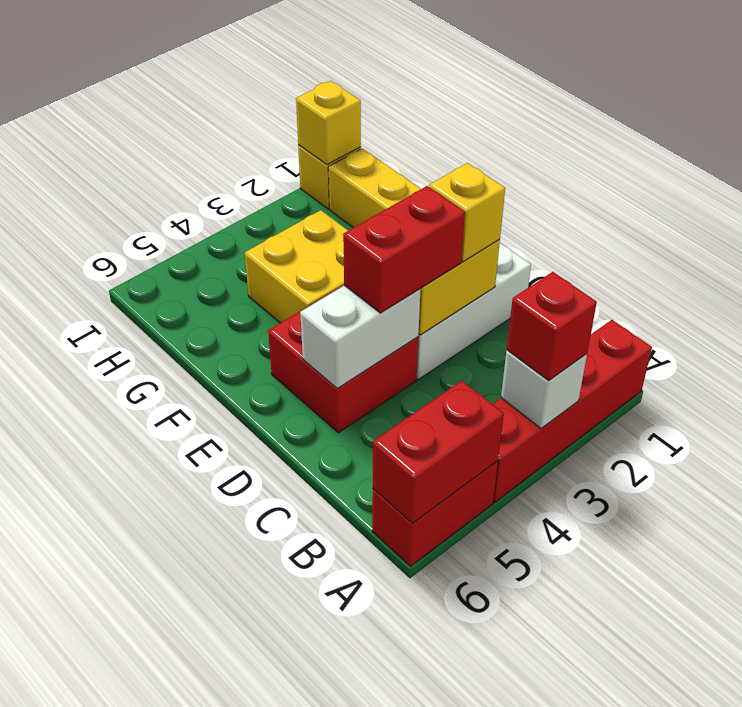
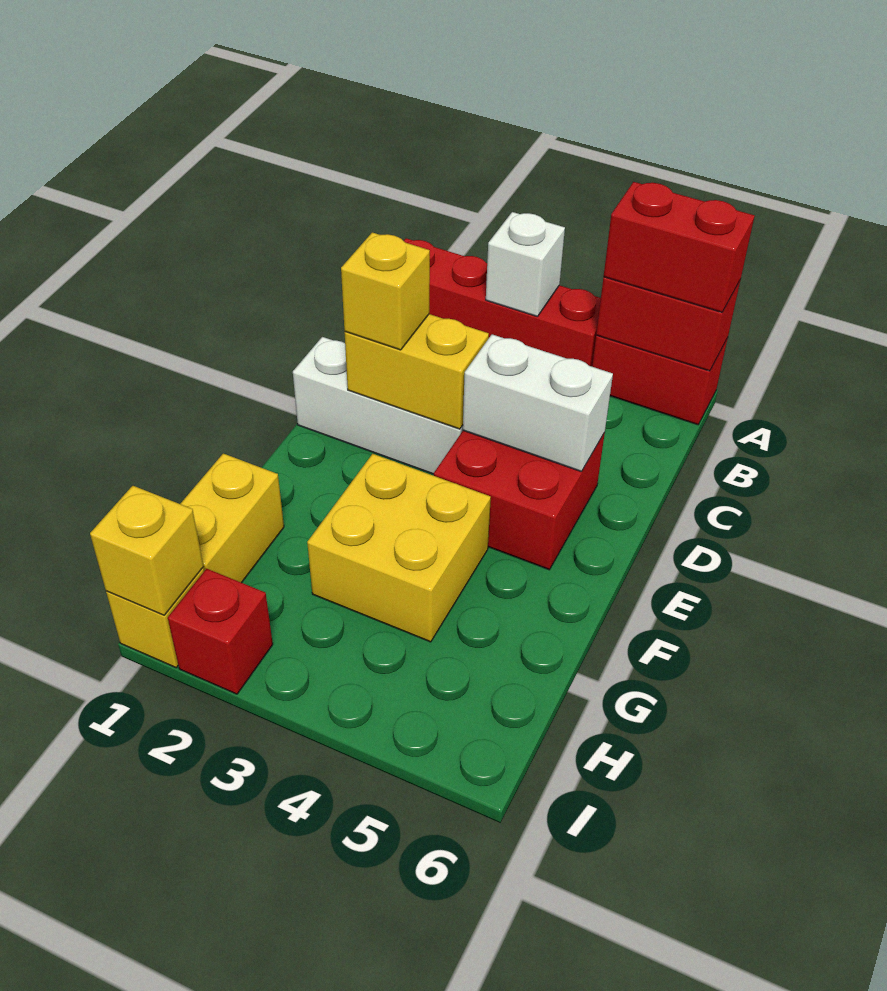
red 1x1 brick [507,272,597,381] -> red 1x1 brick moved to [168,569,273,694]
red 1x2 brick [343,186,465,313] -> red 1x2 brick moved to [604,182,755,312]

